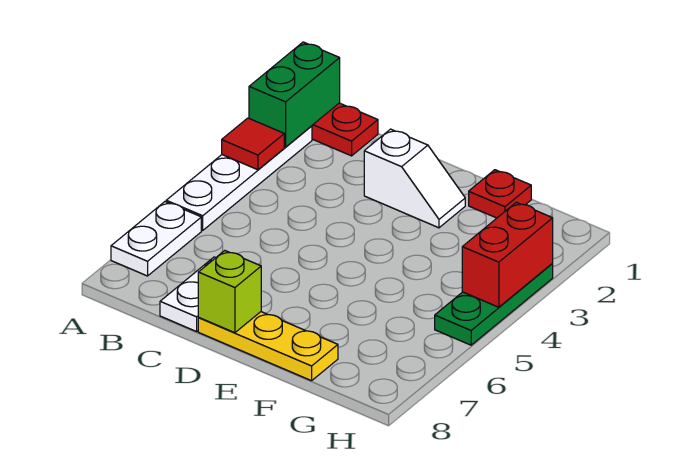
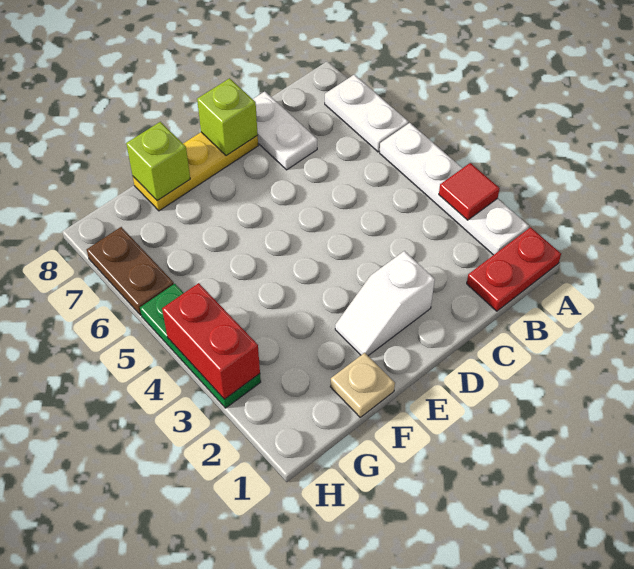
green 1x2 brick [249,42,340,147] -> none
red 1x1 plate [469,170,531,218] -> tan 1x1 plate [330,353,395,417]
none -> lime 1x1 brick [126,122,190,201]
none -> brown 1x2 plate [87,227,174,315]

